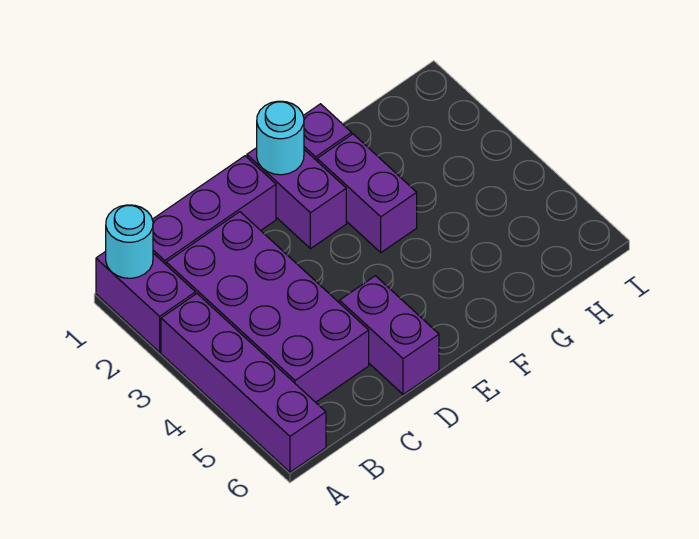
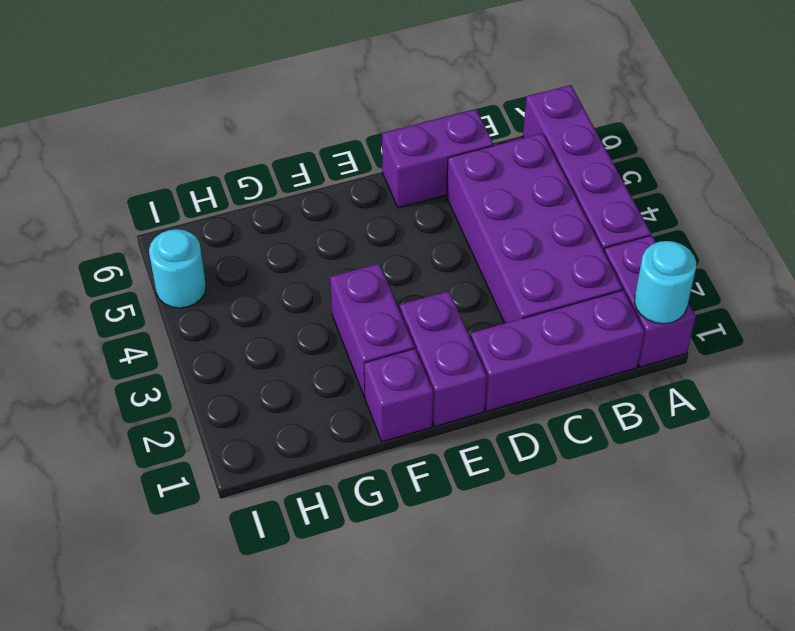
purple 1x2 brick [340,276,439,394] -> purple 1x2 brick turned to [382,109,493,208]
cyan 1x1 round brick [257,101,304,175] -> cyan 1x1 round brick moved to [149,229,206,308]

